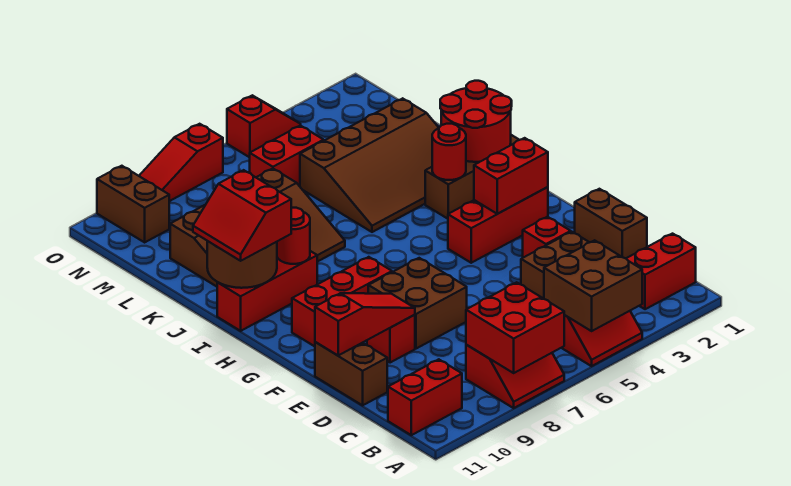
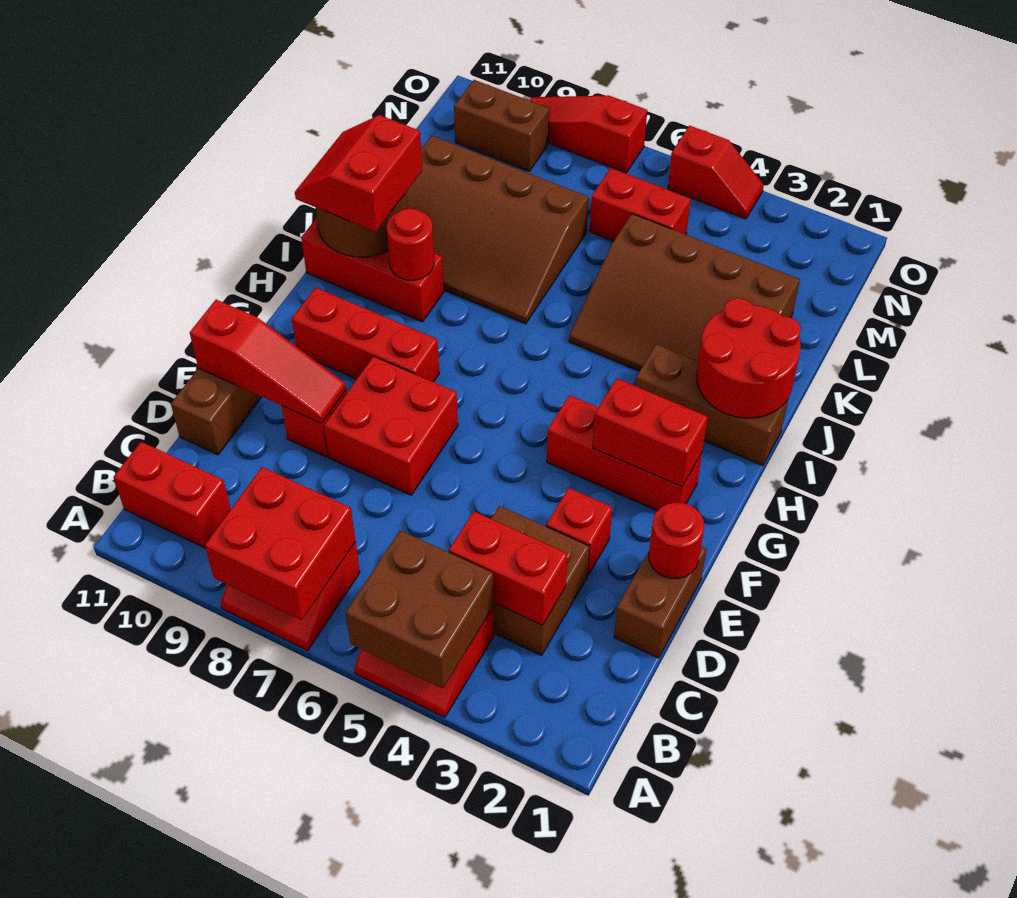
red 1x2 brick [626,234,696,309] -> red 1x2 brick moved to [449,511,568,625]
brown 2x2 brick [368,258,467,349] -> red 2x2 brick [324,356,458,495]
red 1x1 round brick [432,124,466,180] -> red 1x1 round brick moved to [649,502,704,579]
brown 1x2 brick [97,166,169,242] -> brown 1x2 brick turned to [454,80,549,171]

